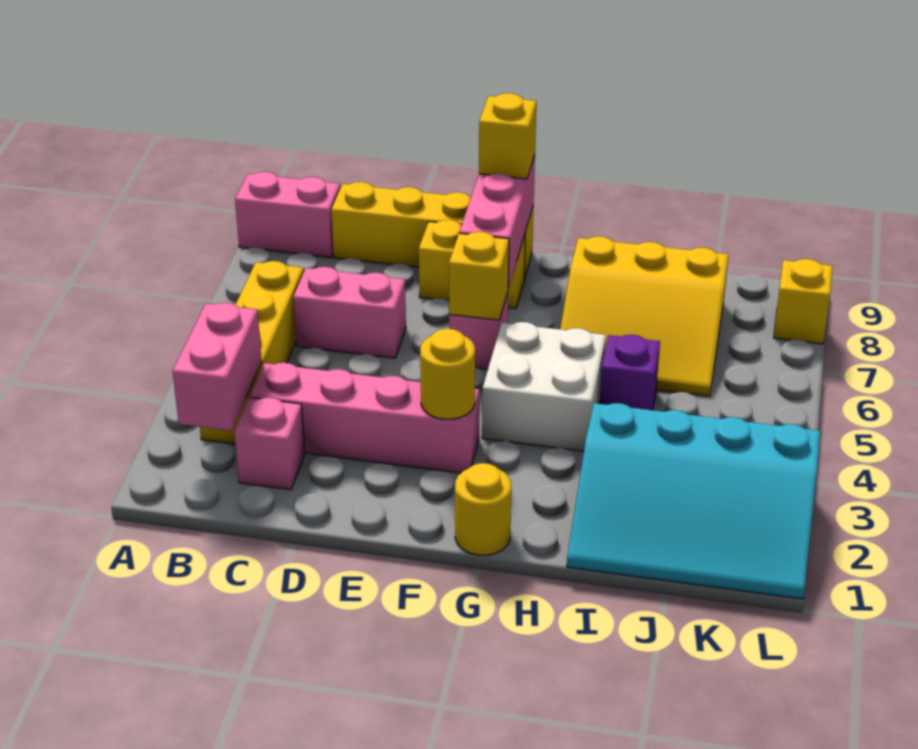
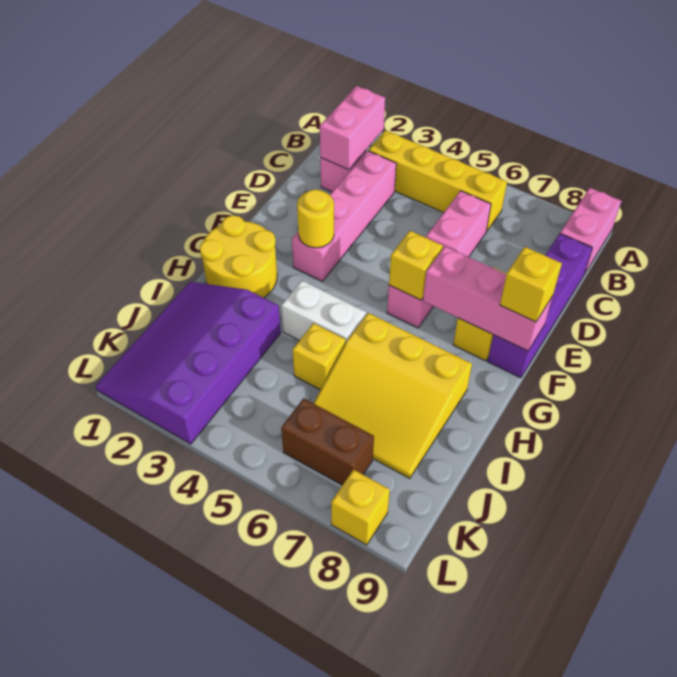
pink 1x2 brick [173,302,262,431] -> pink 1x2 brick turned to [320,86,385,170]
yellow 1x4 brick [331,182,534,279] -> purple 1x4 brick [488,234,592,378]
yellow 1x1 round brick [455,463,511,555] -> yellow 2x2 round brick [200,215,277,298]
white 2x2 brick [482,322,606,451] -> white 1x2 brick [281,281,366,342]
yellow 3x3 slope [560,236,729,396] -> yellow 3x3 slope turned to [314,313,472,478]
cyan 3x4 slope [567,403,820,599] -> purple 3x4 slope [96,282,281,444]
purple 1x1 brick [600,335,660,410] -> yellow 1x1 brick [293,323,346,390]
none -> brown 1x2 brick [281,398,374,485]

